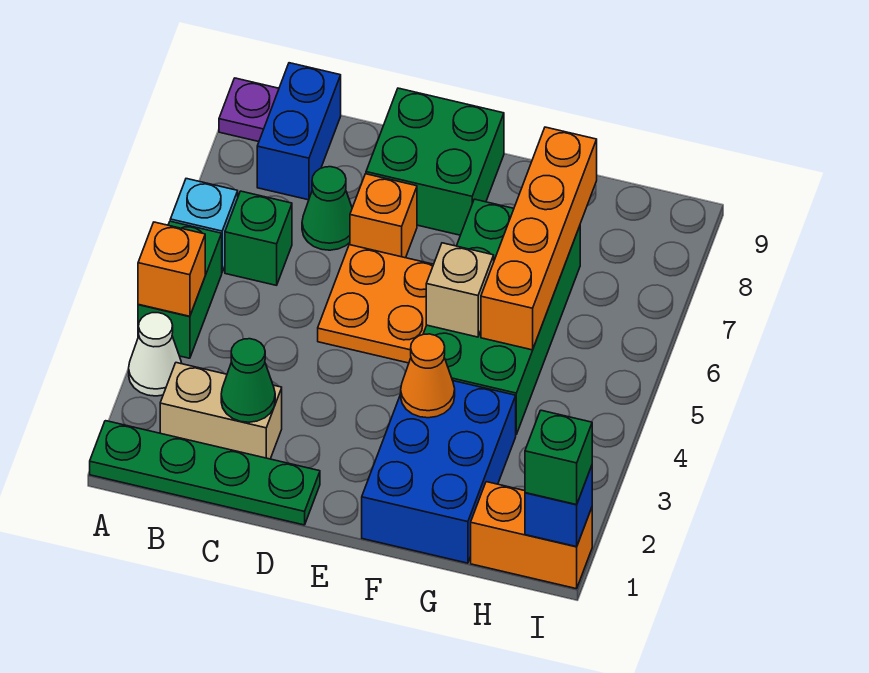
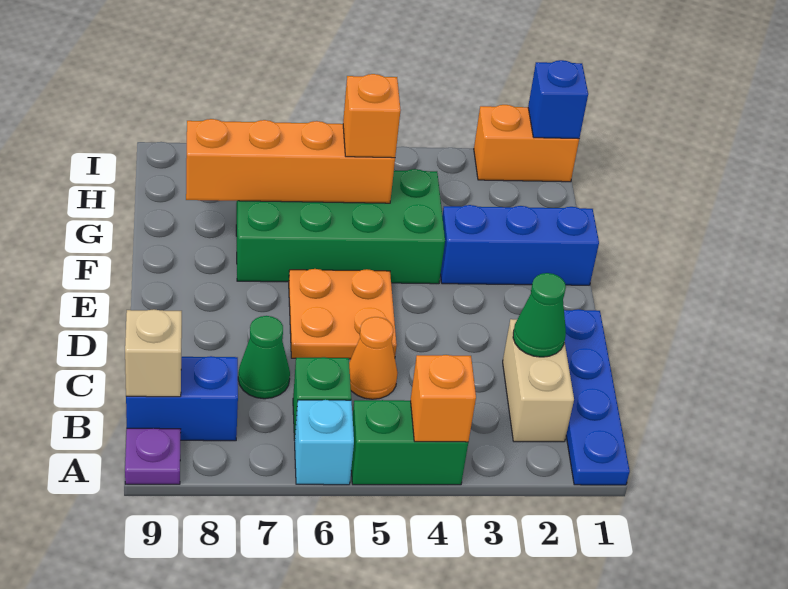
green 1x4 plate [90,421,320,525] -> blue 1x4 plate [564,309,630,485]
white 1x1 cone [129,313,182,396] -> none
orange 1x1 brick [350,174,417,258] -> orange 1x1 brick moved to [343,74,400,158]
green 2x2 brick [366,88,504,235] -> none
blue 2x3 brick [362,381,516,563] -> blue 1x3 brick [441,205,599,285]
orange 1x1 cone [401,334,455,418] -> orange 1x1 cone moved to [349,317,398,399]
tan 1x1 brick [426,243,494,337] -> tan 1x1 brick moved to [125,309,182,397]
orange 1x2 brick [471,482,592,589] -> orange 1x2 brick turned to [474,105,579,182]
green 1x1 brick [525,410,592,505] -> none

